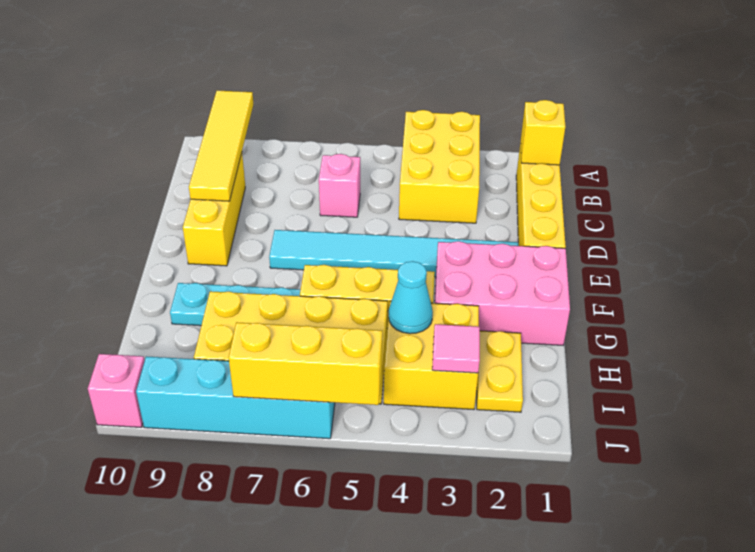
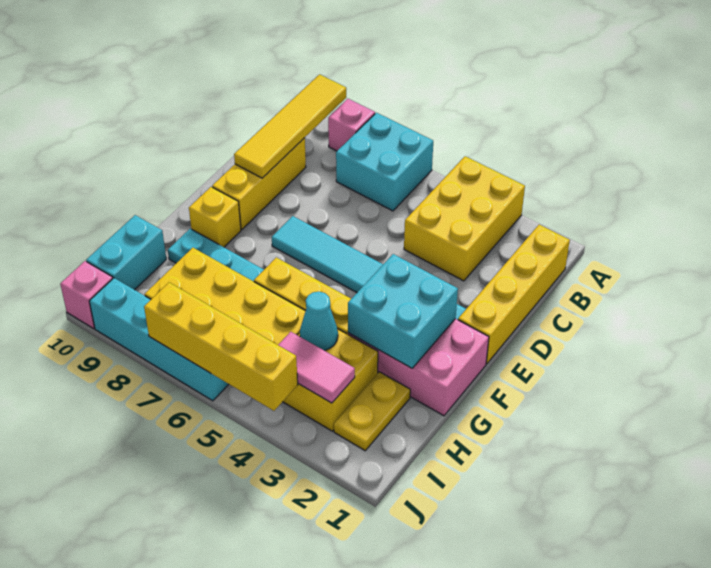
none -> cyan 2x2 brick [336,113,433,211]
yellow 1x1 brick [521,100,565,165] -> yellow 1x1 brick moved to [189,187,241,247]
pink 1x1 brick [319,154,360,217] -> pink 1x1 brick moved to [328,99,375,151]
none -> cyan 2x2 brick [348,254,458,368]
none -> cyan 1x2 brick [86,215,166,290]
pink 1x1 tile [432,324,480,373] -> pink 1x2 tile [278,332,355,403]
yellow 1x3 brick [229,322,382,405] -> yellow 1x4 brick [144,282,298,411]

